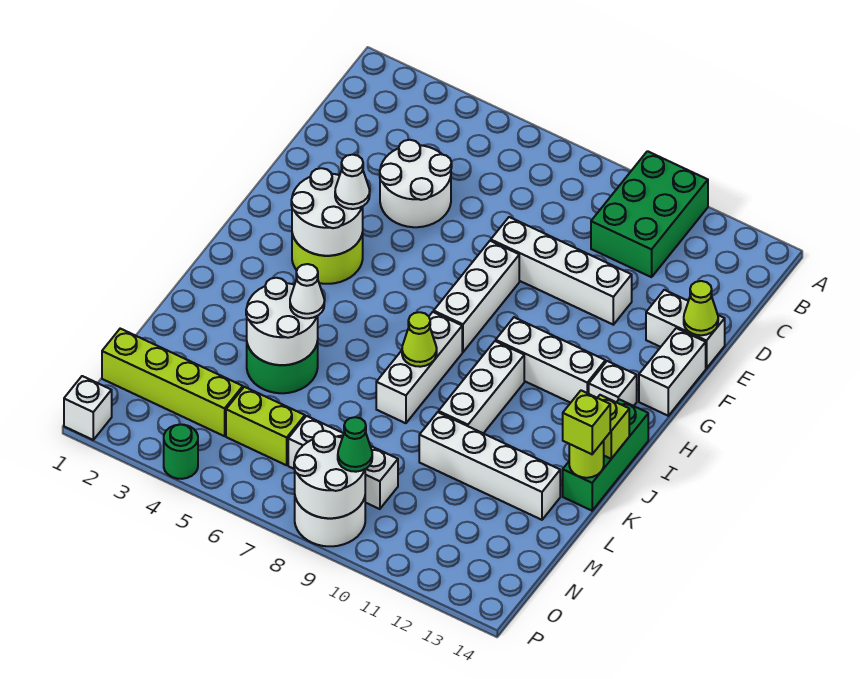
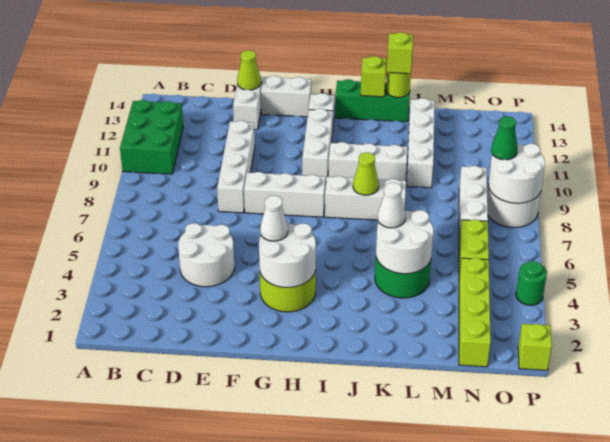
green 2x3 brick [591,151,708,277] -> green 2x3 brick turned to [120,100,183,174]
white 1x1 brick [64,376,112,440] -> lime 1x1 brick [518,324,552,370]

